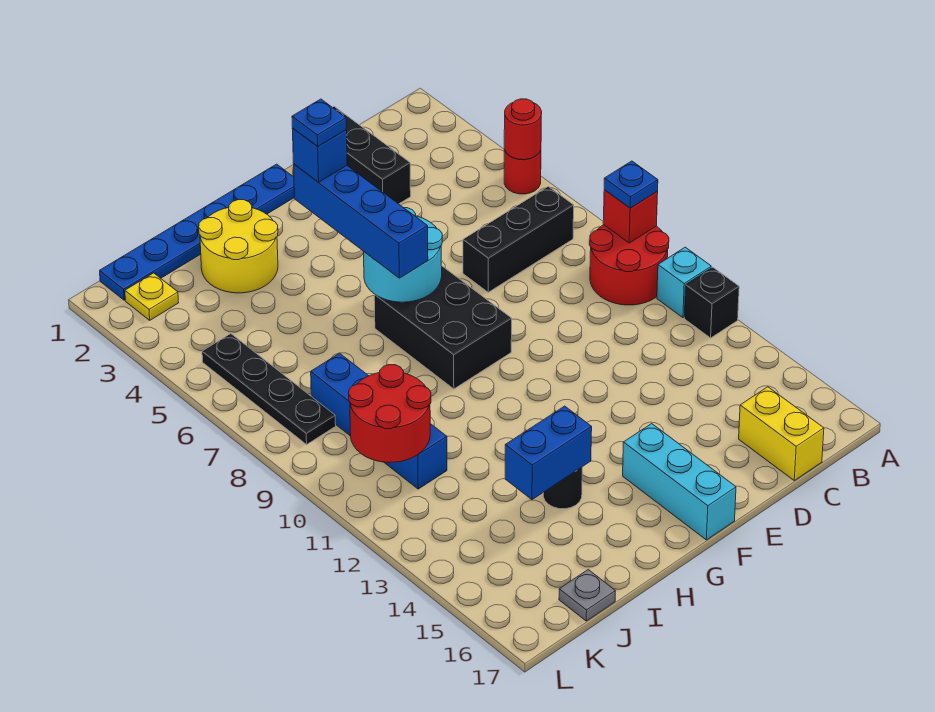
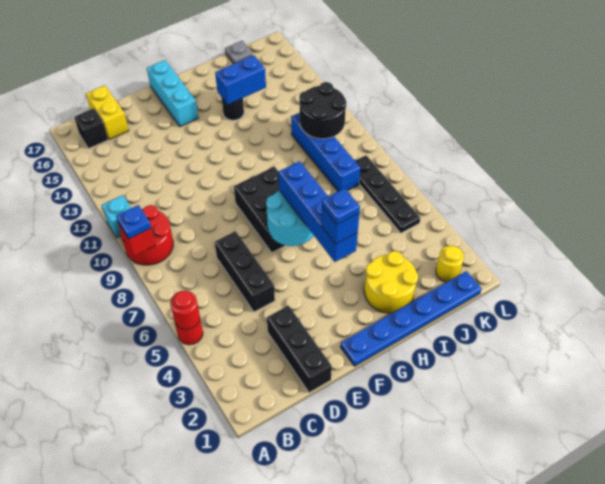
black 1x1 brick [684,267,739,338] -> black 1x1 brick moved to [74,108,108,148]
black 1x3 brick [463,186,574,292] -> black 1x3 brick turned to [215,231,275,312]
red 2x2 round brick [349,365,431,463] -> black 2x2 round brick [299,82,346,139]
yellow 1x1 plate [125,273,179,320] -> yellow 1x1 round brick [436,246,464,282]

